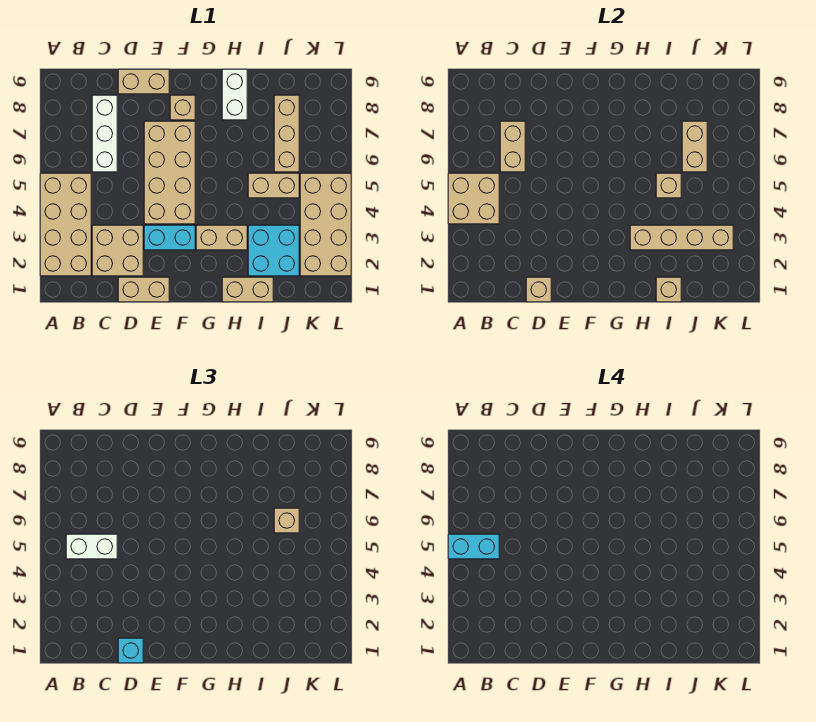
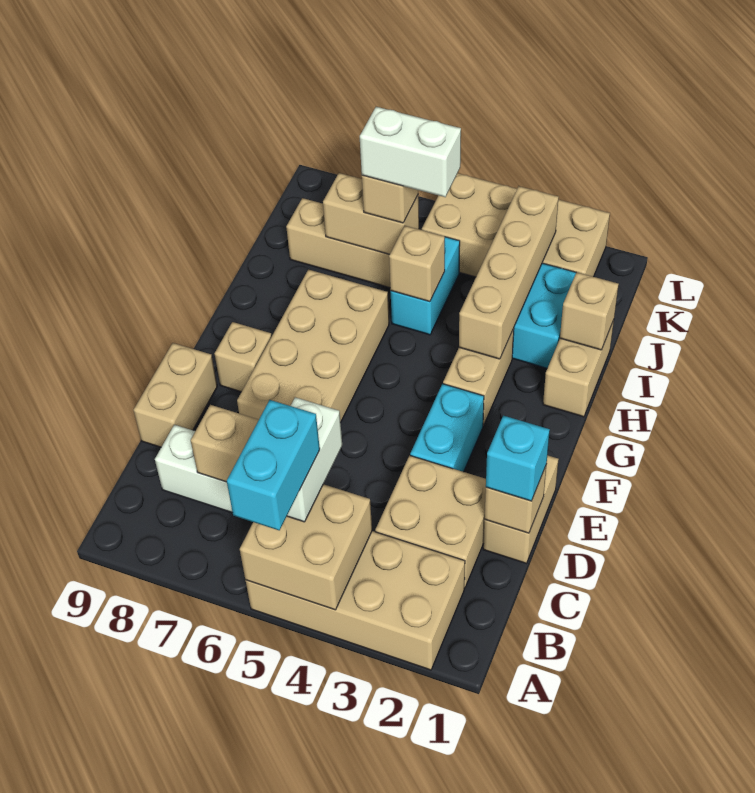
tan 2x4 brick [144,121,195,224] -> tan 2x4 brick turned to [237,270,389,423]
white 1x2 brick [222,69,247,120] -> white 1x2 brick moved to [360,107,461,197]
tan 1x2 brick [248,173,299,198] -> cyan 1x2 brick [391,237,460,335]

